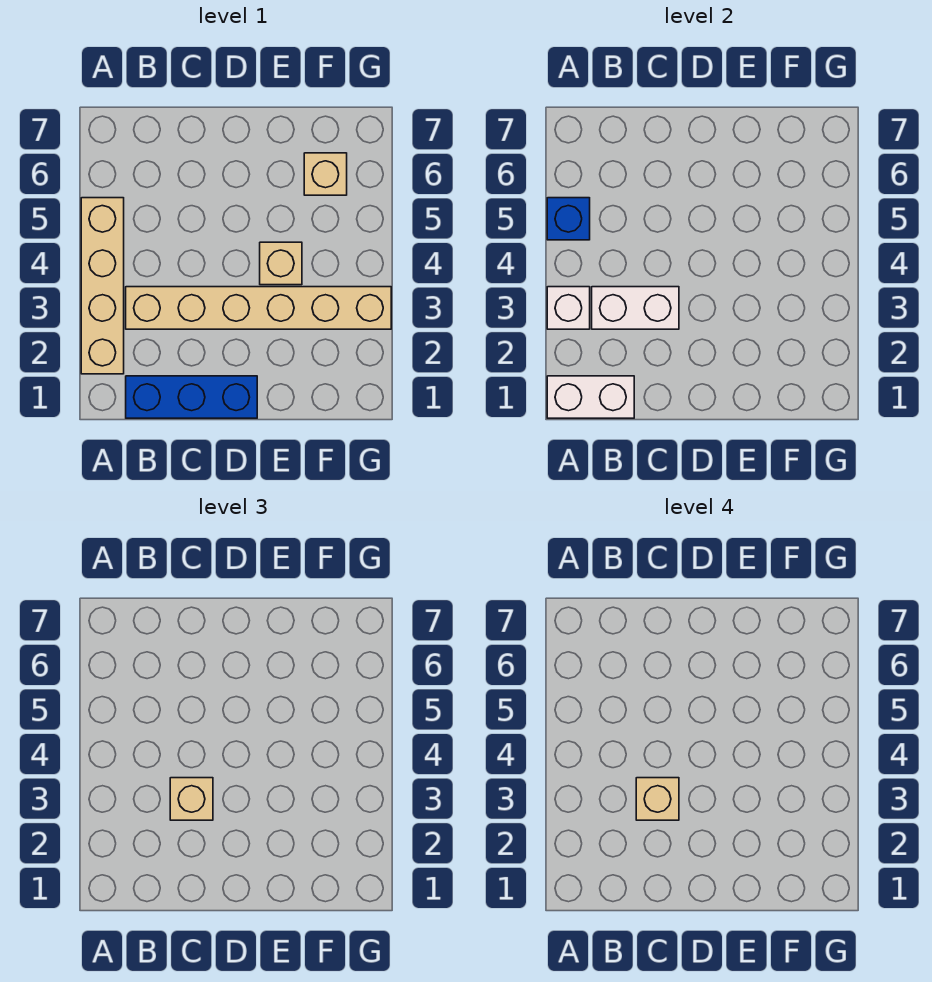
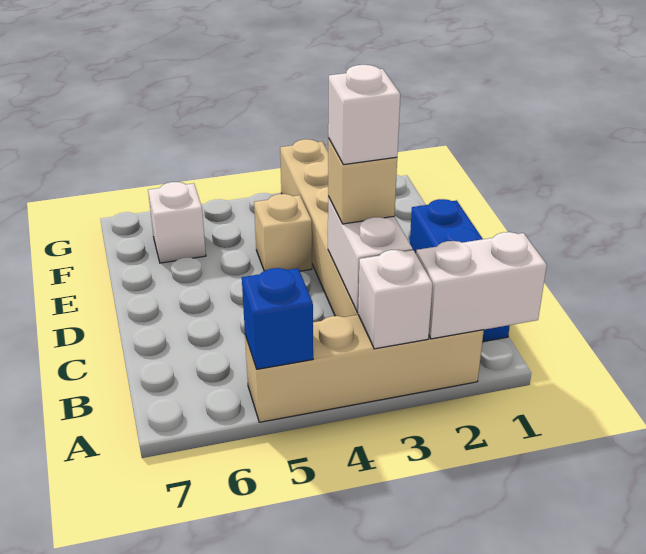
white 1x2 brick [547,376,634,418] -> white 1x2 brick turned to [416,232,547,339]
tan 1x1 brick [636,778,679,820] -> white 1x1 brick [328,65,400,165]
tan 1x1 brick [304,153,347,195] -> white 1x1 brick [148,182,206,263]

